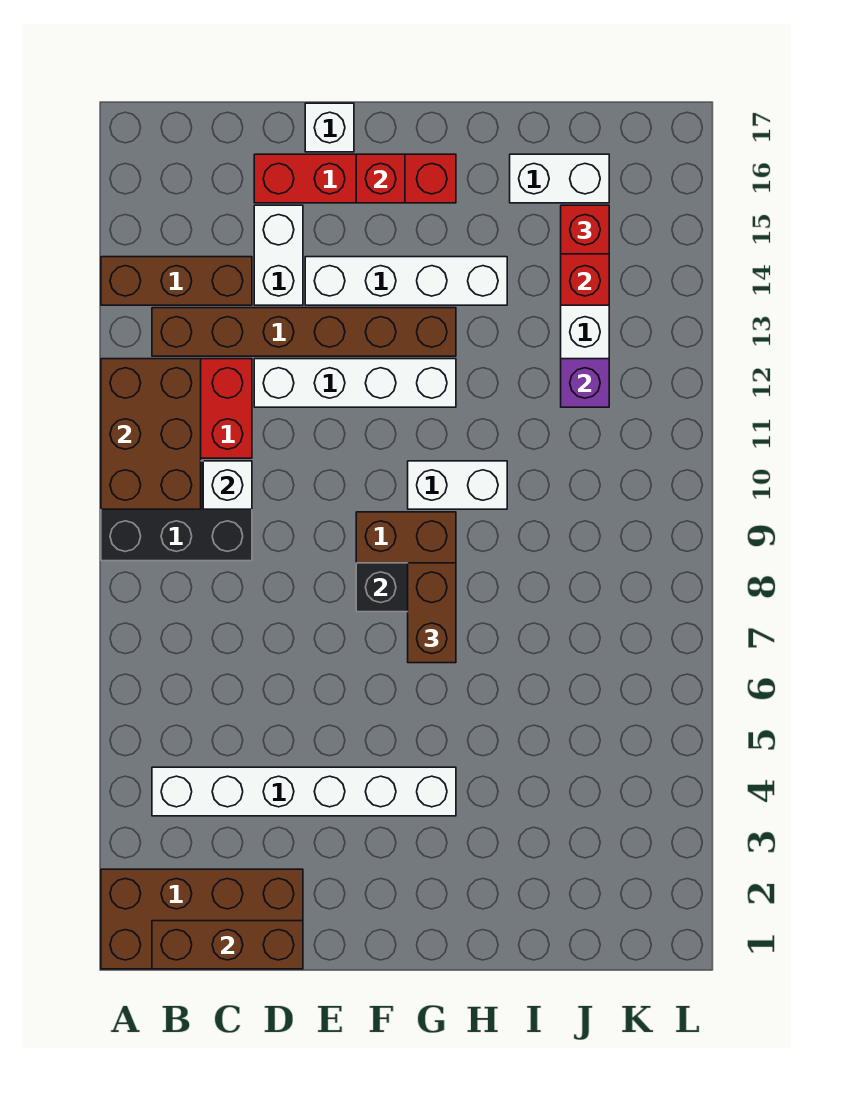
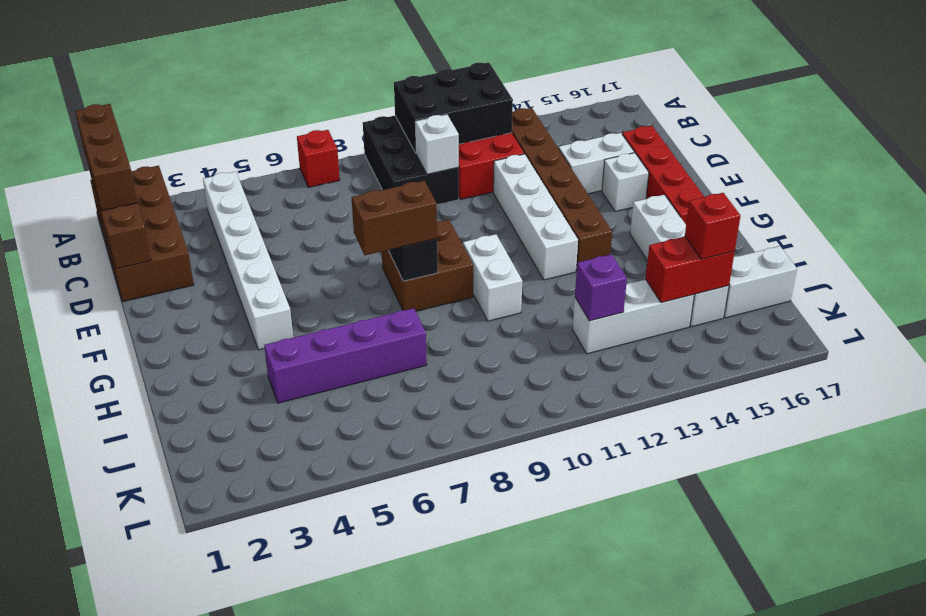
brown 2x3 brick [101,359,201,509] -> black 2x3 brick [394,63,513,153]
brown 1x3 brick [101,257,252,305] -> brown 1x3 brick moved to [75,104,137,211]
white 1x4 brick [305,257,507,305] -> white 1x4 brick moved to [630,195,729,327]
white 1x1 brick [305,103,354,152] -> white 1x1 brick moved to [602,153,649,212]
red 1x1 brick [356,154,405,203] -> red 1x1 brick moved to [297,130,340,187]
none -> purple 1x4 brick [264,308,427,403]
white 1x2 brick [510,154,609,203] -> white 1x2 brick turned to [724,246,797,318]

